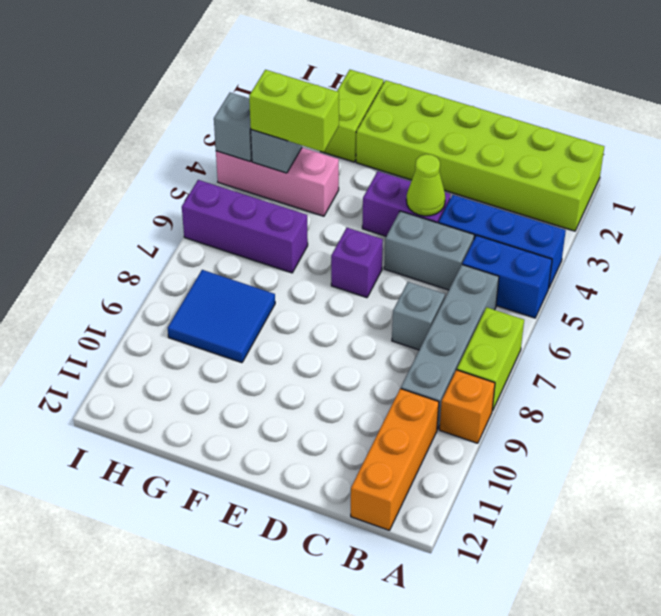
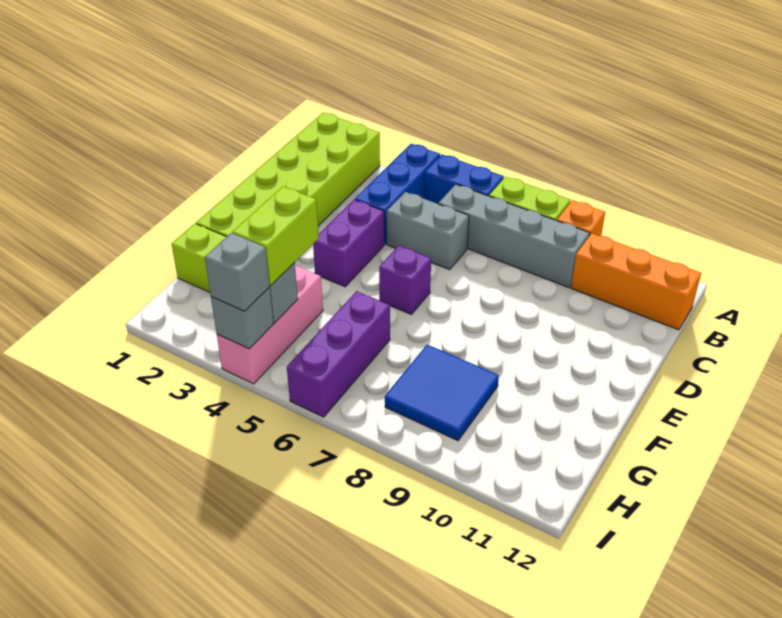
blue 1x2 brick [462,235,552,318] -> blue 1x2 brick turned to [424,155,504,204]
grey 1x2 brick [384,211,474,290] -> grey 1x2 brick turned to [387,192,469,270]
grey 1x1 brick [392,282,445,350] -> grey 1x1 brick moved to [205,233,270,311]
lime 1x1 cone [406,154,445,216] -> none

